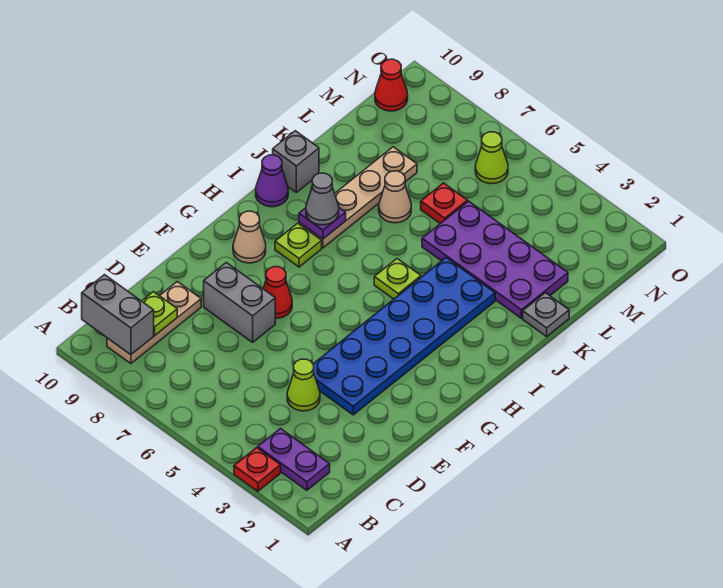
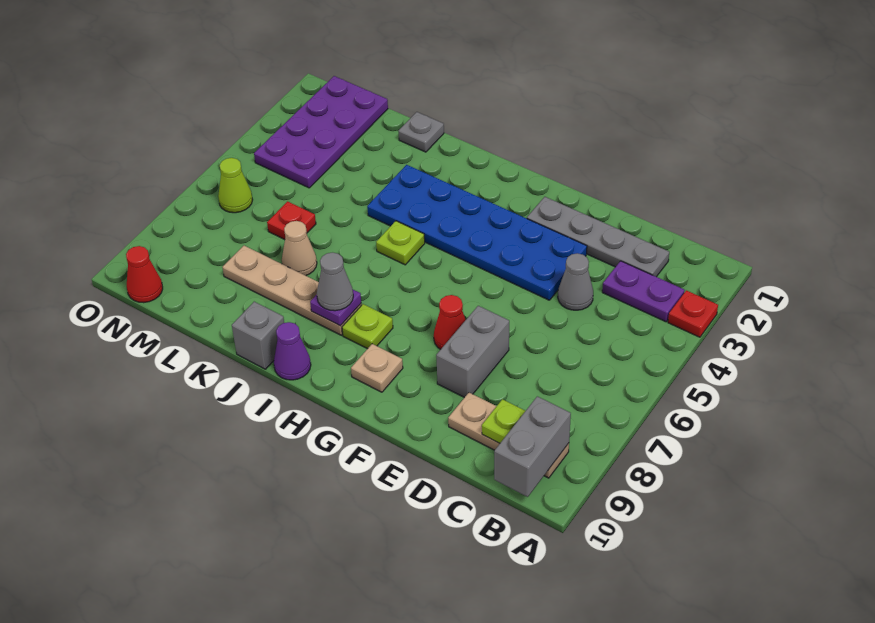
purple 1x2 plate [258,429,330,490] -> purple 1x2 plate turned to [602,261,685,322]
none -> grey 1x4 plate [527,197,669,277]
lime 1x1 cone [287,359,320,411] -> grey 1x1 cone [558,253,593,310]
tan 1x1 cone [233,211,266,263] -> tan 1x1 plate [351,344,403,392]
purple 2x4 plate [422,201,568,318] -> purple 2x4 plate moved to [254,76,388,188]

